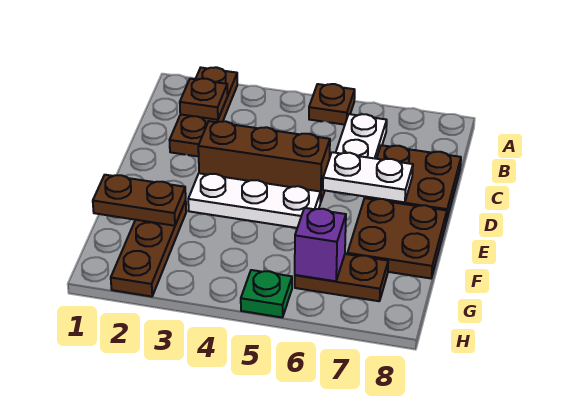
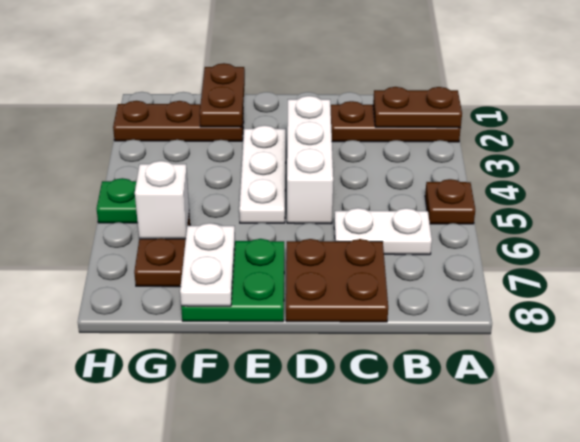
brown 1x1 plate [180,79,228,120] -> brown 1x2 plate [373,87,462,128]
brown 1x3 brick [198,121,330,202] -> white 1x3 brick [287,96,333,224]
white 1x2 plate [323,152,413,202] -> white 1x2 plate moved to [180,223,235,306]
brown 2x2 plate [347,198,447,278] -> green 2x2 plate [181,239,284,322]
purple 1x1 brick [295,208,346,281] -> white 1x1 brick [135,161,189,239]

